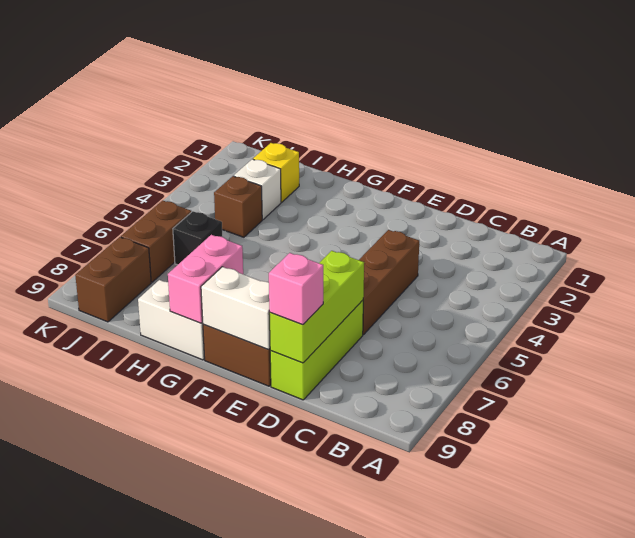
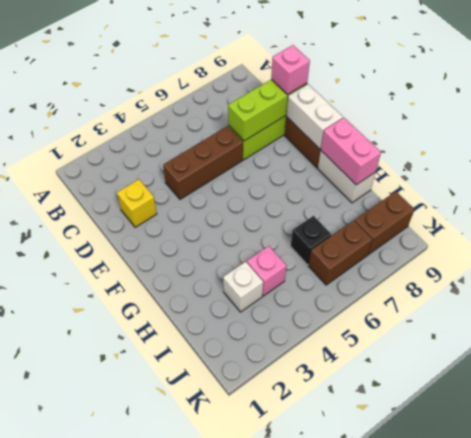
pink 1x2 brick [168,235,243,323] -> pink 1x2 brick turned to [321,118,381,185]
yellow 1x1 brick [253,143,299,202] -> yellow 1x1 brick moved to [117,179,157,227]
brown 1x1 brick [214,176,262,237] -> pink 1x1 brick [247,246,286,296]

